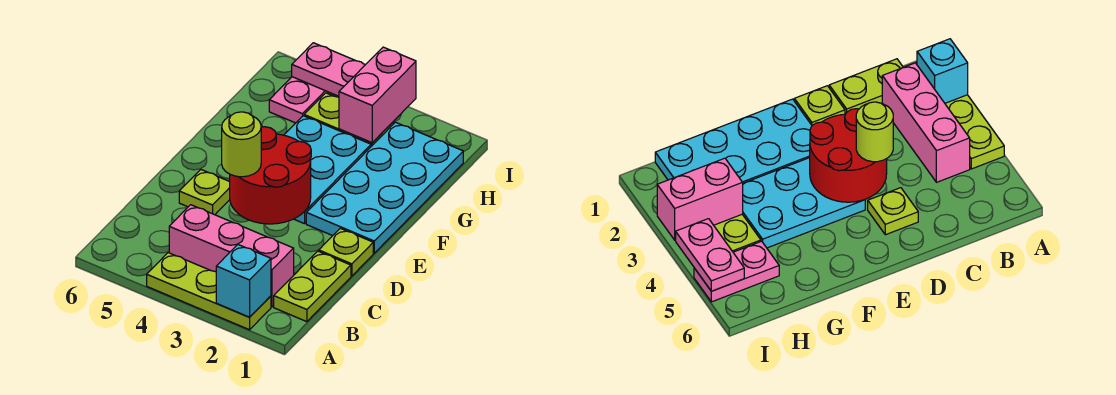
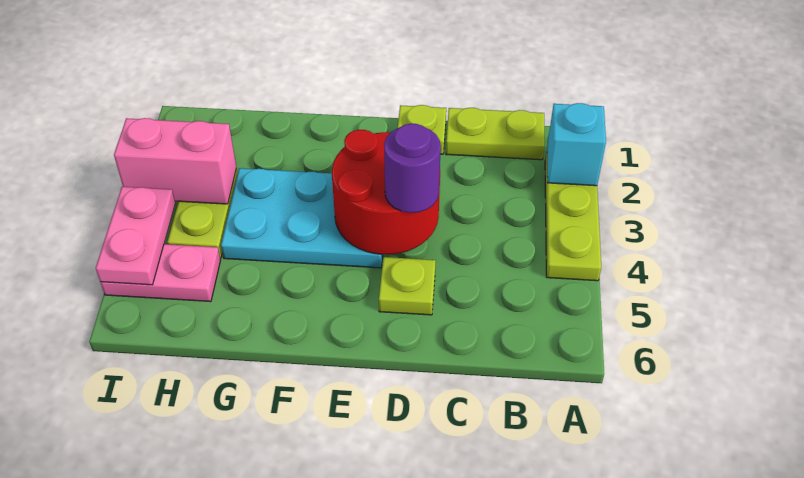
pink 1x3 brick [169,205,294,307] -> none
lime 1x1 round brick [222,112,261,177] -> purple 1x1 round brick [384,124,441,213]
cyan 2x4 plate [306,122,463,253] -> none

